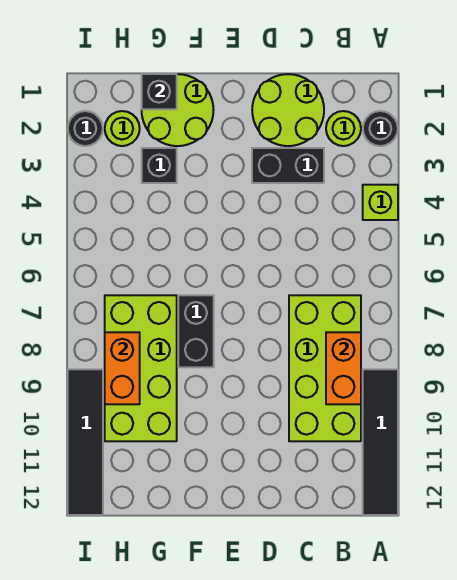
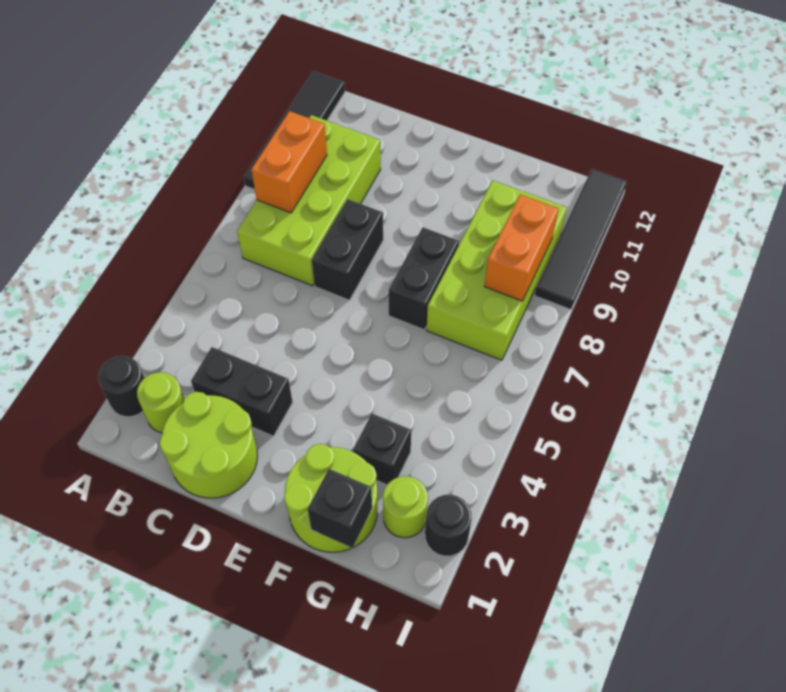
lime 1x1 brick [363,185,398,220] -> none
none -> black 1x2 brick [312,199,383,300]

